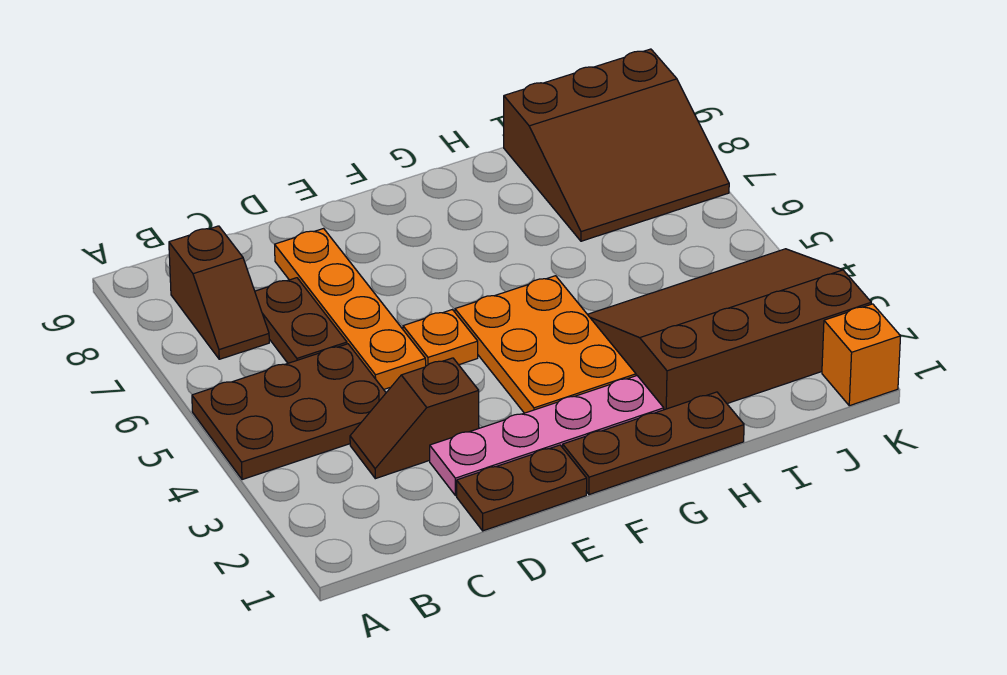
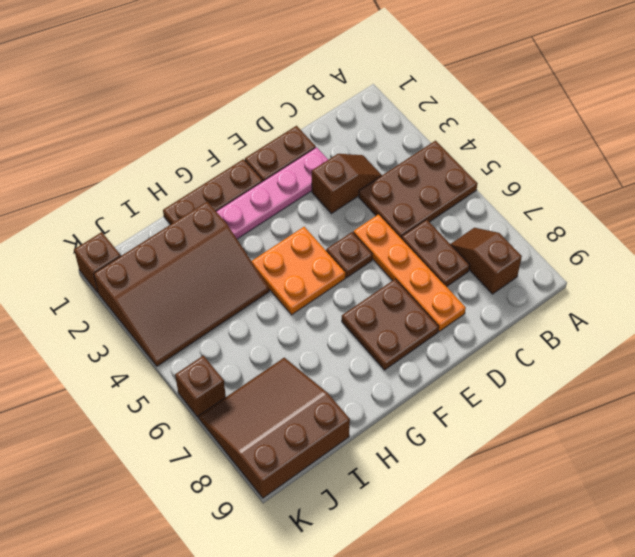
orange 1x1 plate [403,310,478,366] -> brown 1x1 plate [326,232,372,278]
none -> brown 2x2 plate [342,279,439,370]
orange 2x3 plate [455,276,636,413] -> orange 2x2 plate [252,227,345,315]
orange 1x1 brick [822,304,901,406] -> brown 1x1 brick [74,232,121,293]
none -> brown 1x1 brick [175,355,226,418]

